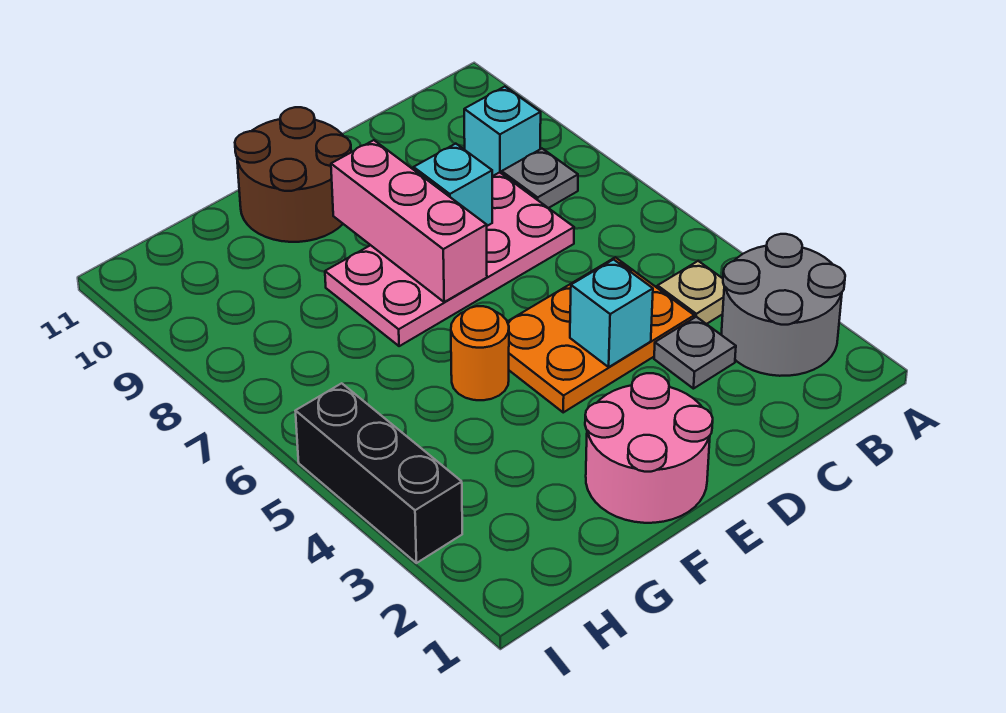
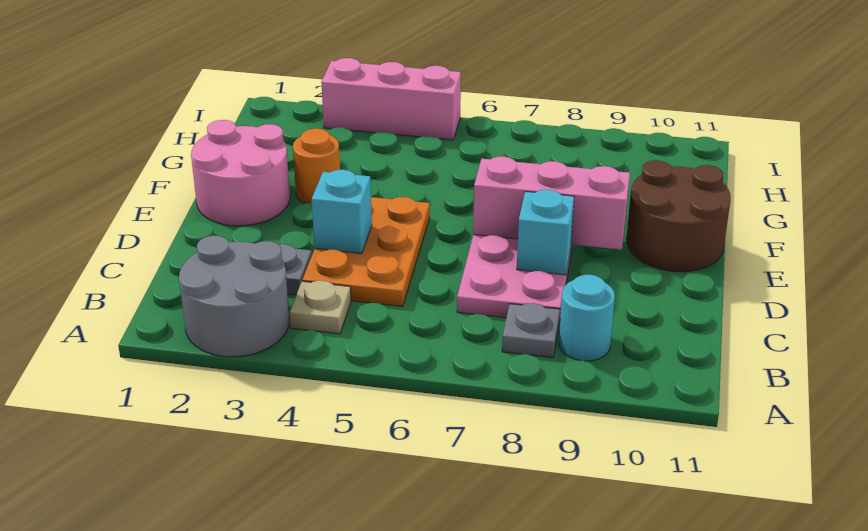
cyan 1x1 brick [464,87,541,176] -> cyan 1x1 round brick [559,275,615,361]
orange 1x1 round brick [451,306,509,400] -> orange 1x1 round brick moved to [293,129,340,204]
black 1x3 brick [296,383,462,563] -> pink 1x3 brick [321,58,461,140]

